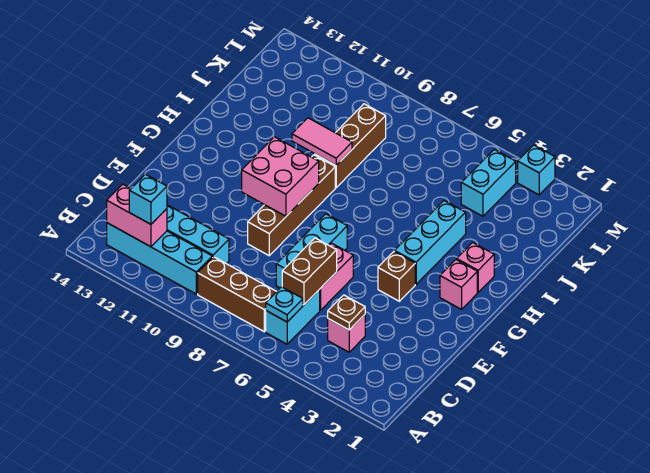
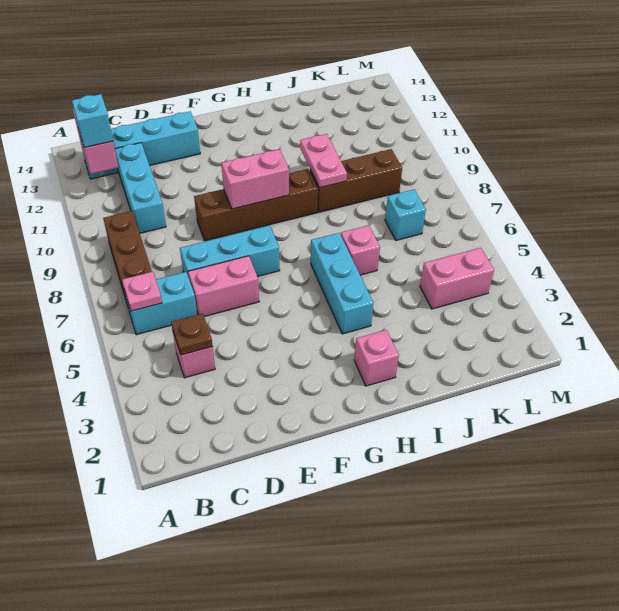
cyan 1x1 plate [266,287,303,322] -> pink 1x1 plate [122,272,162,311]
cyan 1x4 brick [107,223,212,294] -> cyan 1x4 brick turned to [80,111,200,179]
brown 1x2 brick [282,238,337,305] -> none
brown 1x1 brick [378,252,415,301] -> none
pink 2x2 brick [242,137,319,216] -> pink 1x2 brick [221,149,289,209]
pink 1x1 brick [440,260,477,309] -> pink 1x1 brick moved to [341,225,380,275]
cyan 1x3 brick [395,201,466,284] -> cyan 1x3 brick turned to [311,233,373,334]
pink 1x2 tile [292,118,352,165] -> pink 1x2 plate [300,134,347,188]
cyan 1x2 brick [461,150,516,216] -> pink 1x2 brick [420,248,494,309]
cyan 1x1 brick [518,145,555,195] -> cyan 1x1 brick moved to [385,190,426,240]

